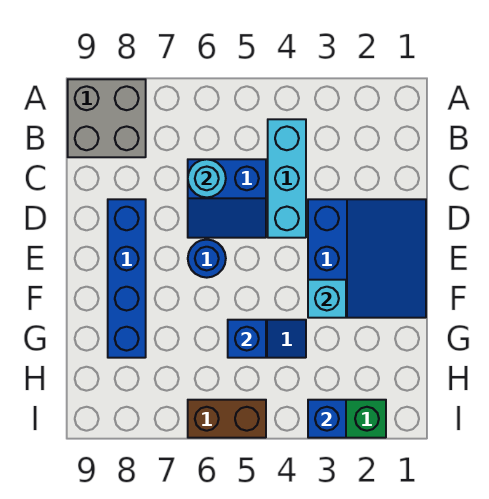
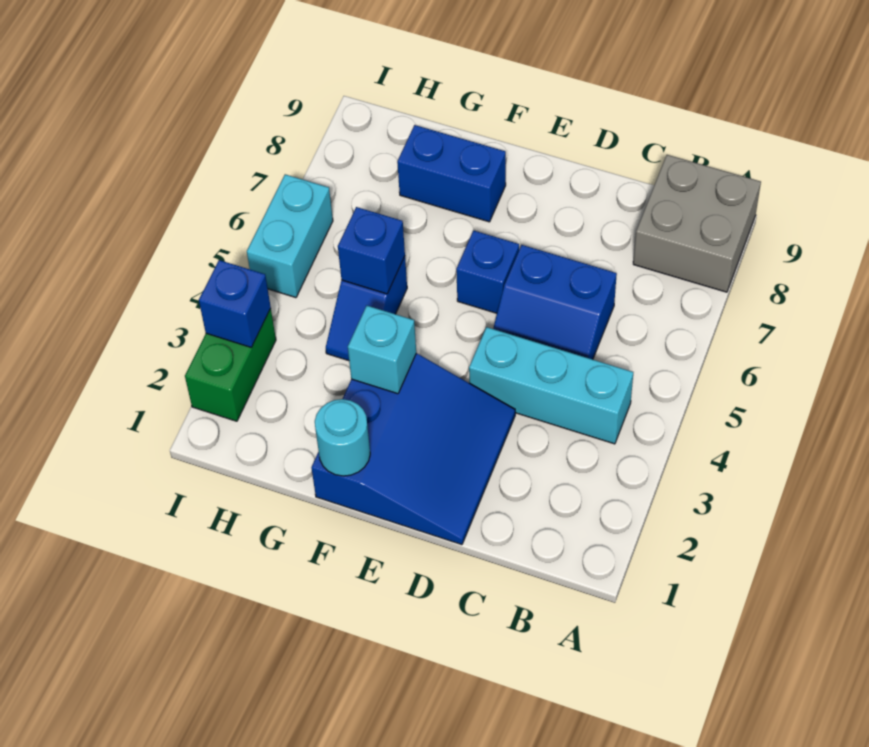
blue 2x2 slope [188,159,266,238] -> blue 2x2 slope turned to [493,245,617,359]
cyan 1x1 round brick [188,159,226,197] -> cyan 1x1 round brick moved to [315,399,370,476]
blue 3x3 slope [308,199,426,318] -> blue 3x3 slope turned to [311,353,515,545]
blue 1x4 brick [108,199,146,358] -> blue 1x2 brick [397,125,506,222]
blue 1x1 round brick [188,240,226,278] -> blue 1x1 brick [456,230,519,313]
brown 1x2 brick [188,400,266,438] -> cyan 1x2 brick [247,174,333,298]

